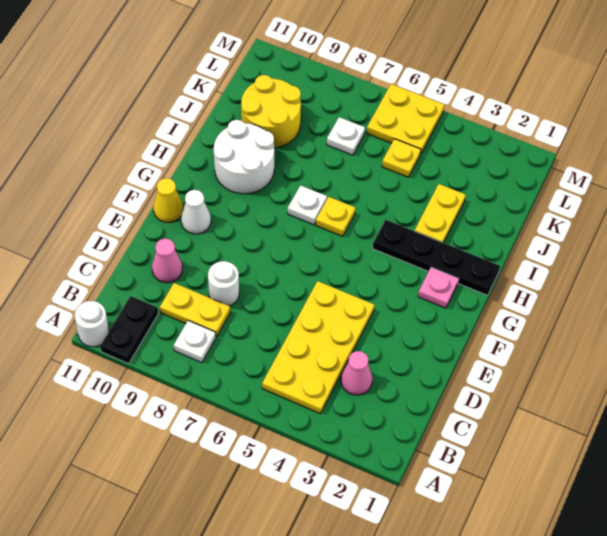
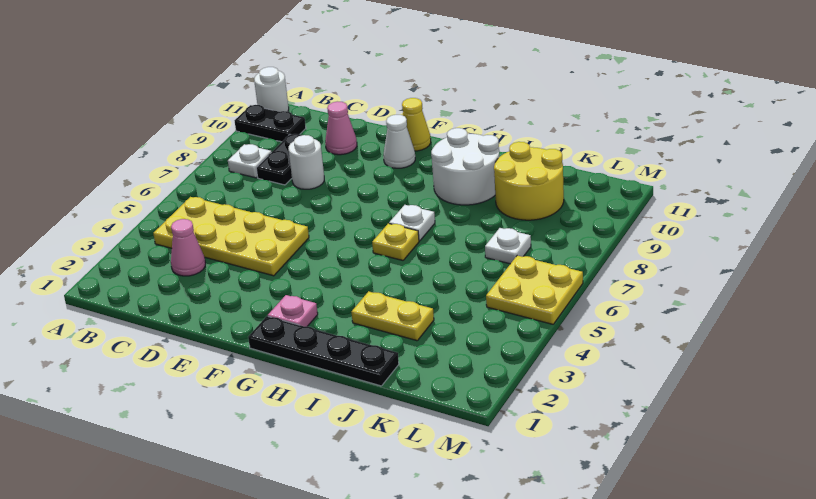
yellow 1x2 plate [160,283,230,337] -> black 1x2 plate [256,134,302,185]
black 1x4 plate [373,220,500,295] -> black 1x4 plate turned to [248,316,399,386]
yellow 1x1 plate [382,139,421,177] -> none

